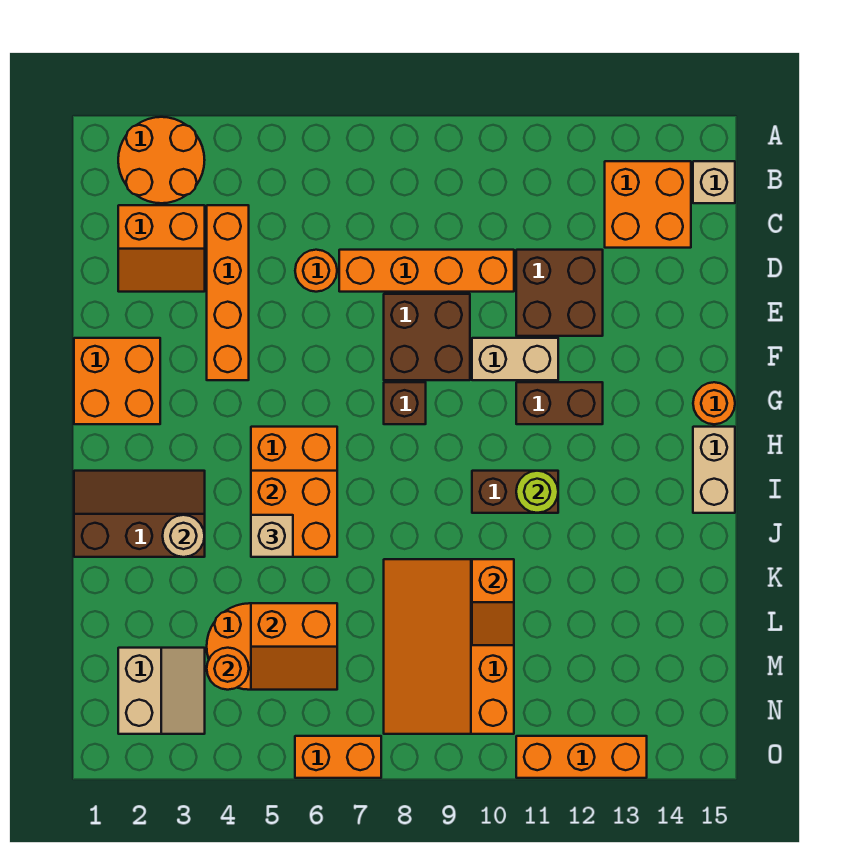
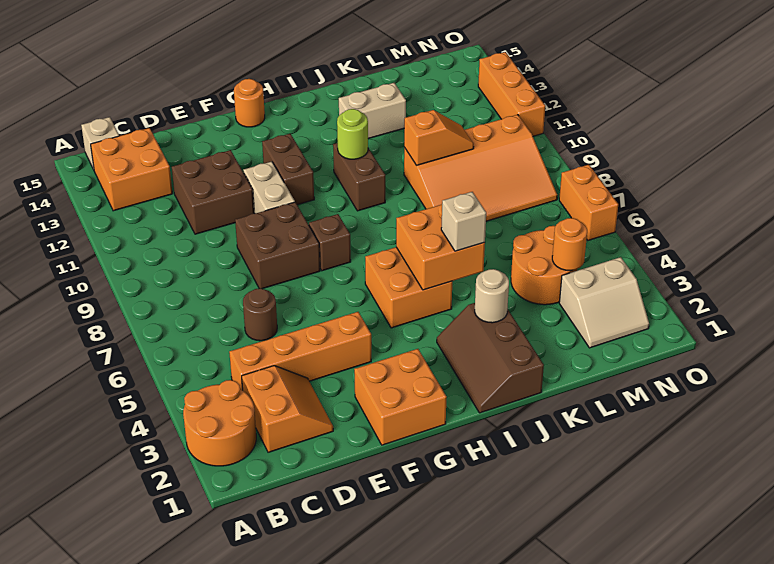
orange 1x1 round brick [295,250,337,292] -> brown 1x1 round brick [243,288,277,341]
orange 1x4 brick [339,250,514,292] -> none
tan 1x2 brick [693,427,735,513] -> tan 1x2 brick moved to [339,83,406,139]
orange 2x2 slope [251,603,337,690] -> none
tan 2x2 slope [118,648,205,734] -> tan 2x2 slope turned to [559,257,649,348]

